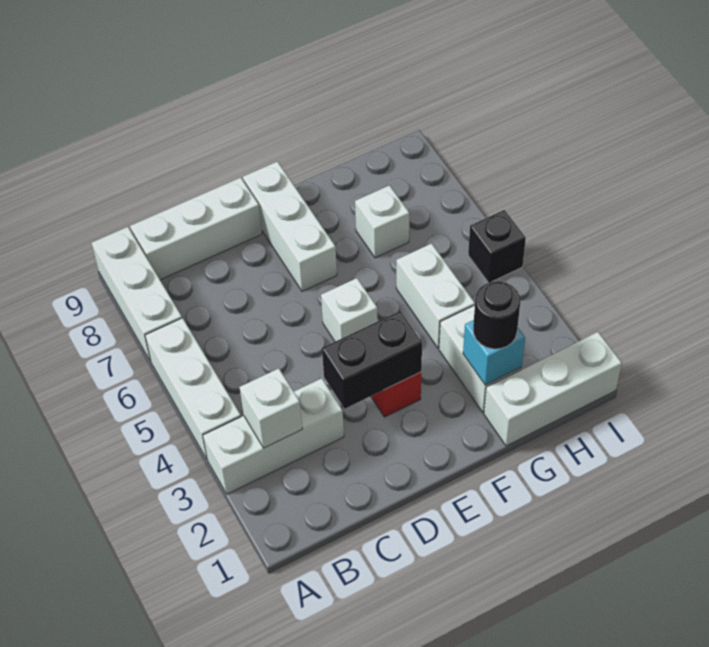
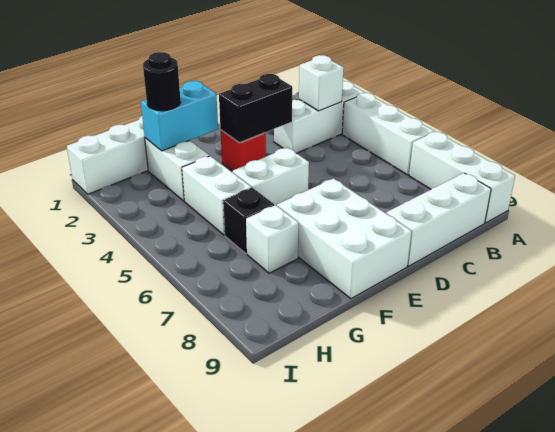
white 1x1 brick [321,278,378,342] -> white 1x2 brick [232,148,309,206]
white 1x3 brick [243,162,337,291] -> white 2x3 brick [277,179,412,299]
cyan 1x1 brick [463,320,525,385] -> cyan 1x2 brick [141,81,218,151]
black 1x1 brick [468,210,526,283] -> black 1x1 brick moved to [223,188,274,254]

